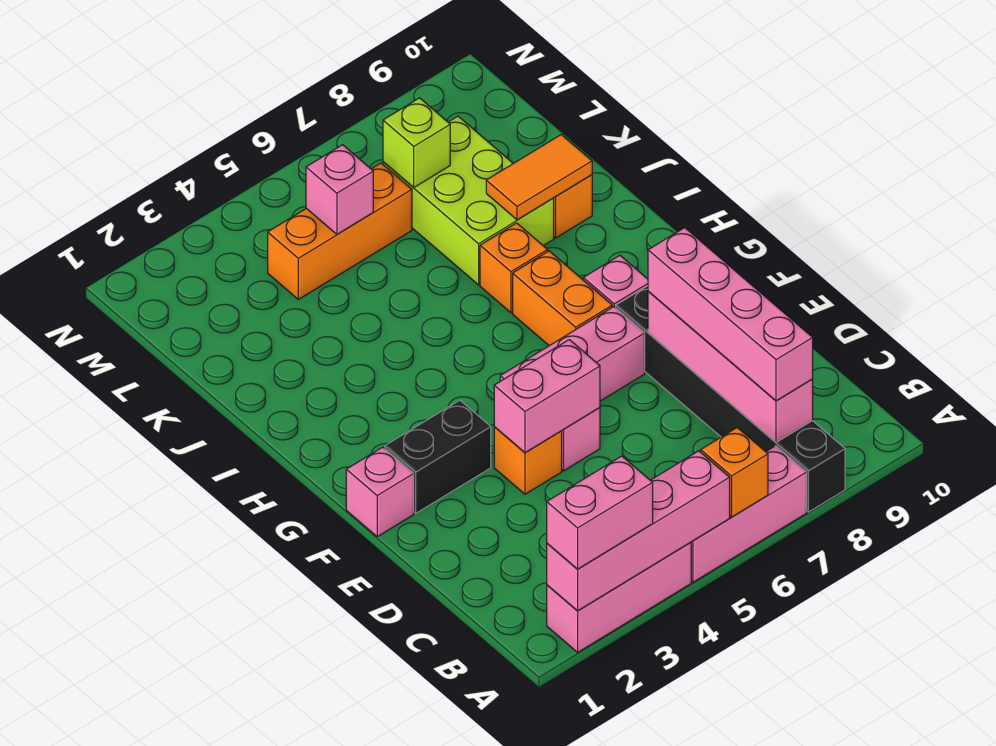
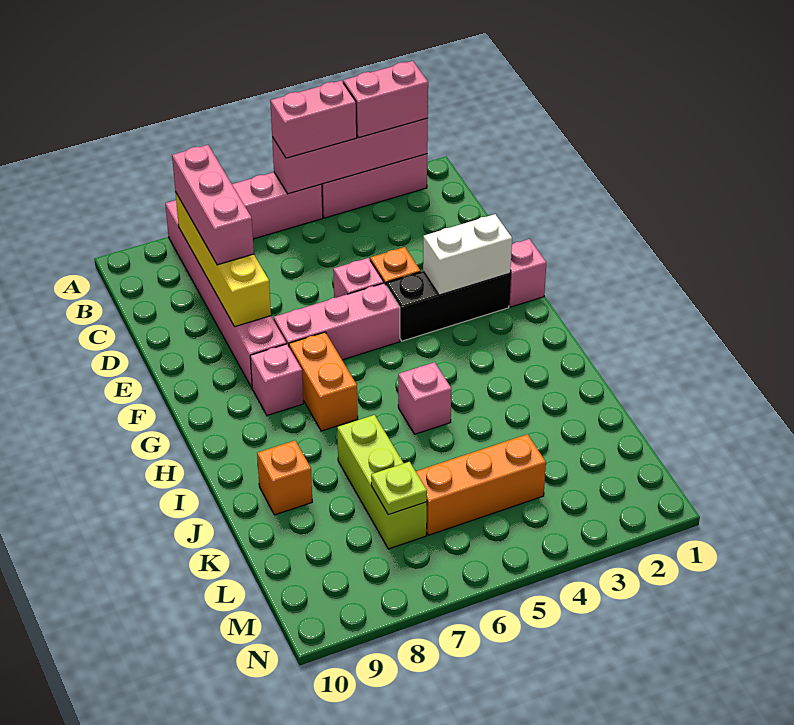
orange 1x1 brick [701,427,768,517] -> none
black 1x6 brick [616,286,845,512] -> pink 1x6 brick [165,200,286,387]
pink 1x4 brick [648,292,813,442] -> yellow 1x4 brick [175,192,271,327]
pink 1x4 brick [648,228,813,401] -> pink 1x3 brick [172,145,254,265]
pink 1x2 brick [494,340,600,453] -> pink 1x2 brick moved to [270,81,357,158]
black 1x2 brick [385,400,491,513] -> black 1x3 brick [386,271,510,341]
none -> white 1x2 brick [423,214,512,295]
orange 1x1 brick [480,223,548,313] -> none
lime 2x3 brick [383,116,554,285] -> lime 1x3 brick [337,415,427,549]
orange 1x2 tile [486,134,592,220] -> none
pink 1x1 brick [306,145,373,234] -> pink 1x1 brick moved to [398,362,452,434]
lime 1x1 brick [383,98,450,188] -> lime 1x1 plate [371,462,427,515]

